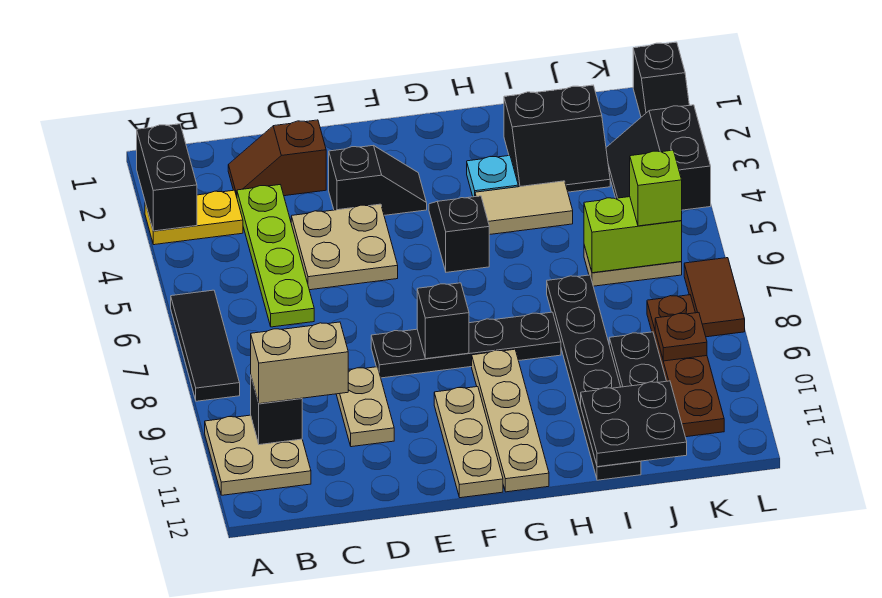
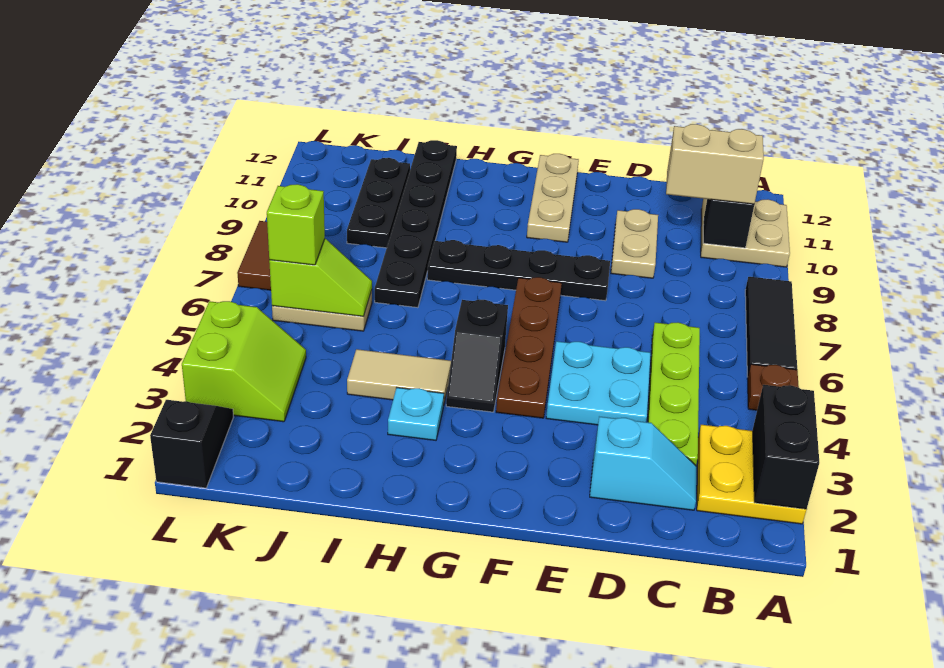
yellow 1x2 plate [145,190,243,245] -> yellow 2x2 plate [697,425,807,524]
brown 1x2 slope [228,120,326,196] -> cyan 1x2 slope [590,417,696,510]
tan 2x2 plate [291,204,398,290] -> cyan 2x2 plate [546,341,651,425]
black 1x2 slope [329,145,427,215] -> none
black 1x1 brick [417,283,469,359] -> none
tan 1x4 plate [472,349,549,492] -> none
black 2x2 slope [504,85,610,192] -> none
black 2x2 plate [581,381,687,467] -> none
lime 1x2 brick [584,197,682,273] -> lime 1x2 slope [269,239,372,317]
black 2x2 slope [606,105,711,210] -> lime 2x2 slope [182,301,306,422]
brown 1x4 plate [647,295,724,437] -> brown 1x4 plate moved to [496,277,562,418]
brown 1x1 plate [655,313,707,361] -> brown 1x1 plate moved to [747,364,799,410]

